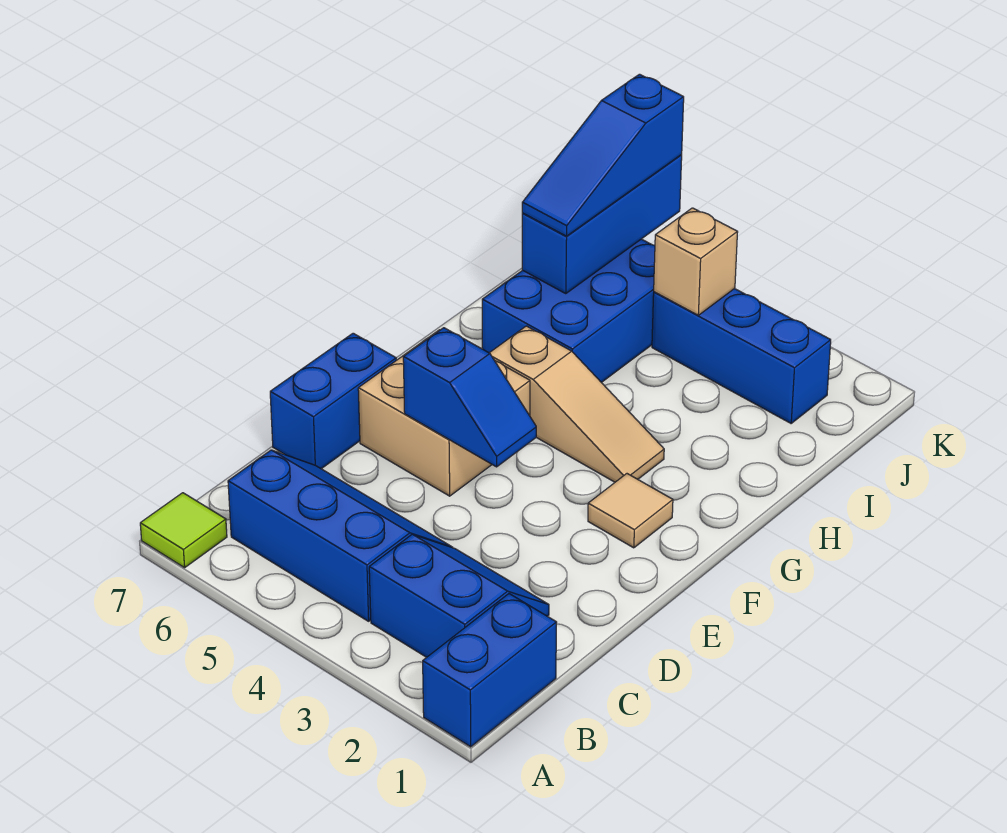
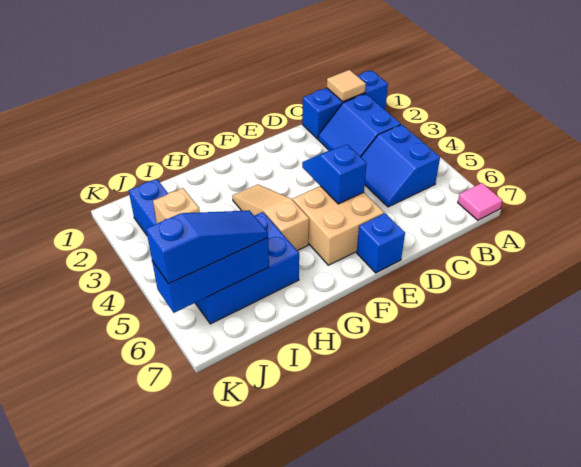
blue 1x2 brick [423,594,557,747] -> blue 1x3 brick [302,70,388,139]
lime 1x1 tile [140,493,227,568] -> pink 1x1 tile [458,183,502,220]
blue 2x3 slope [228,450,453,621] -> blue 2x2 slope [361,124,440,207]
blue 1x2 brick [270,333,396,469] -> blue 1x1 brick [357,213,405,273]
tan 1x1 tile [588,474,673,548] -> tan 1x1 tile moved to [327,70,366,101]

